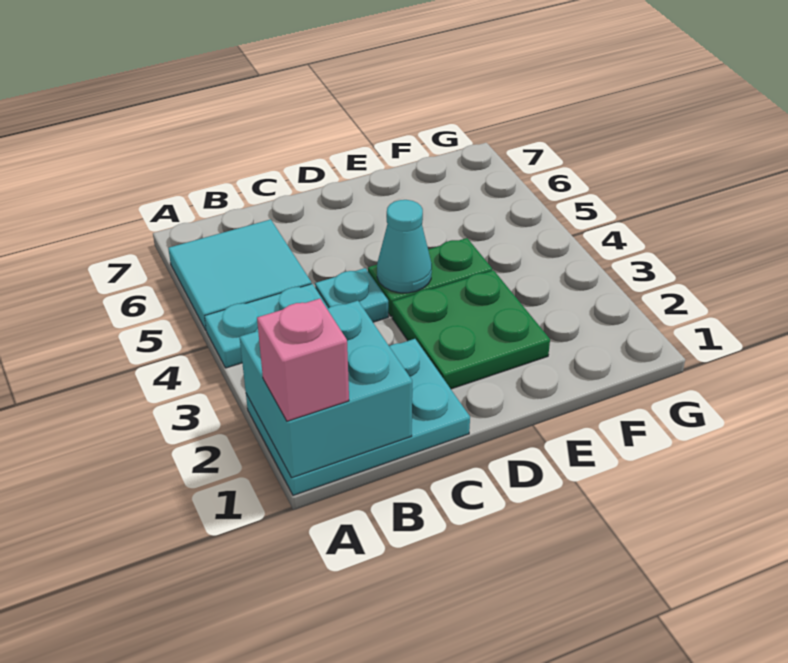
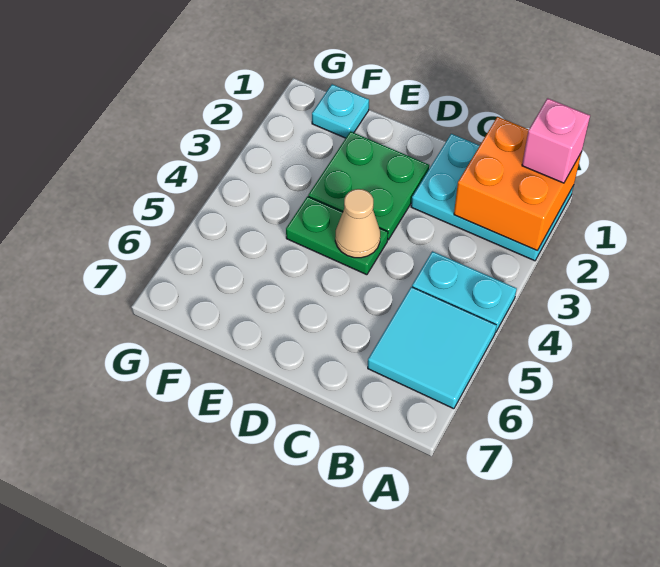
cyan 2x2 brick [240,301,412,478] -> orange 2x2 brick [454,117,582,250]
cyan 1x1 plate [315,268,388,322] -> cyan 1x1 plate moved to [312,84,369,138]
cyan 1x1 cone [377,200,432,293] -> tan 1x1 cone [335,189,380,258]

